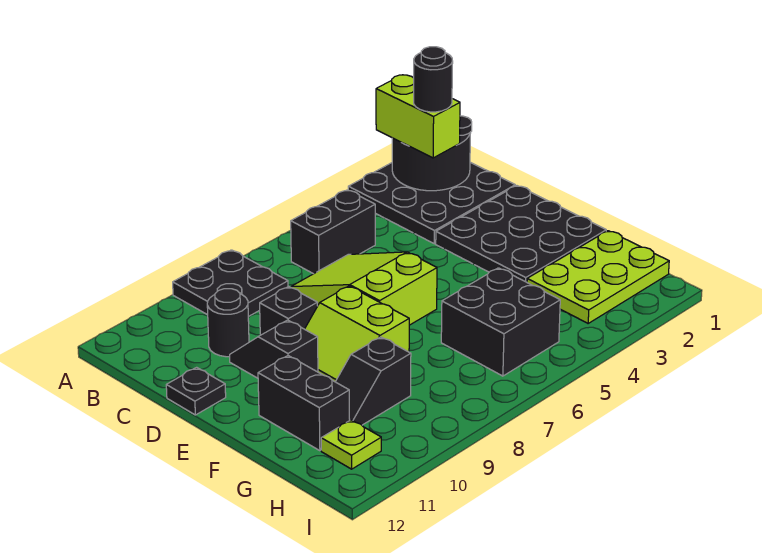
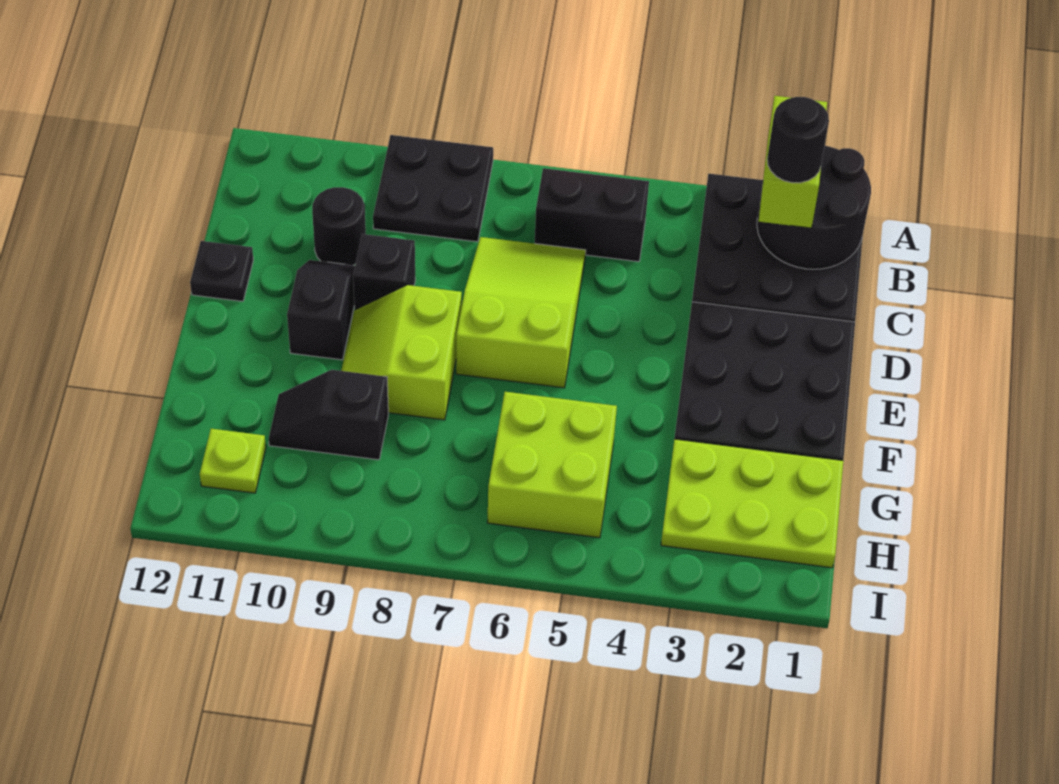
black 1x2 brick [258,356,350,451] -> none
black 2x2 brick [441,268,560,376] -> lime 2x2 brick [487,392,617,538]

